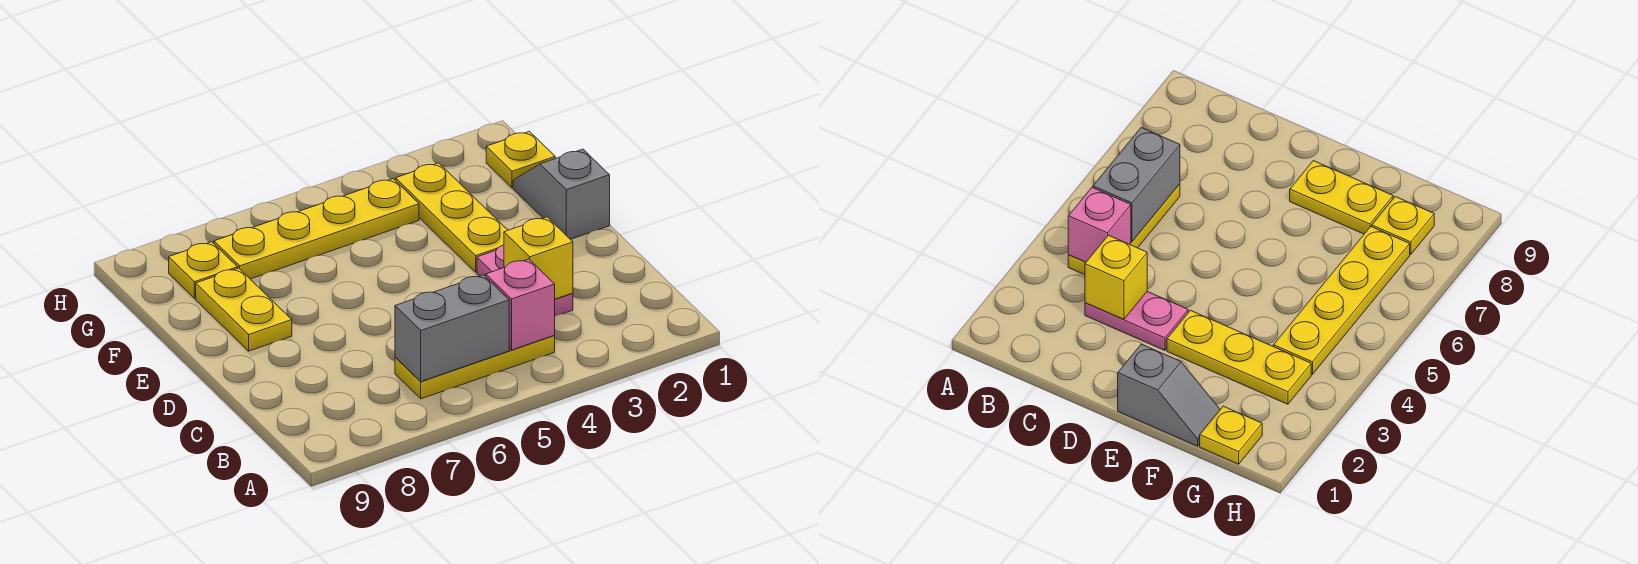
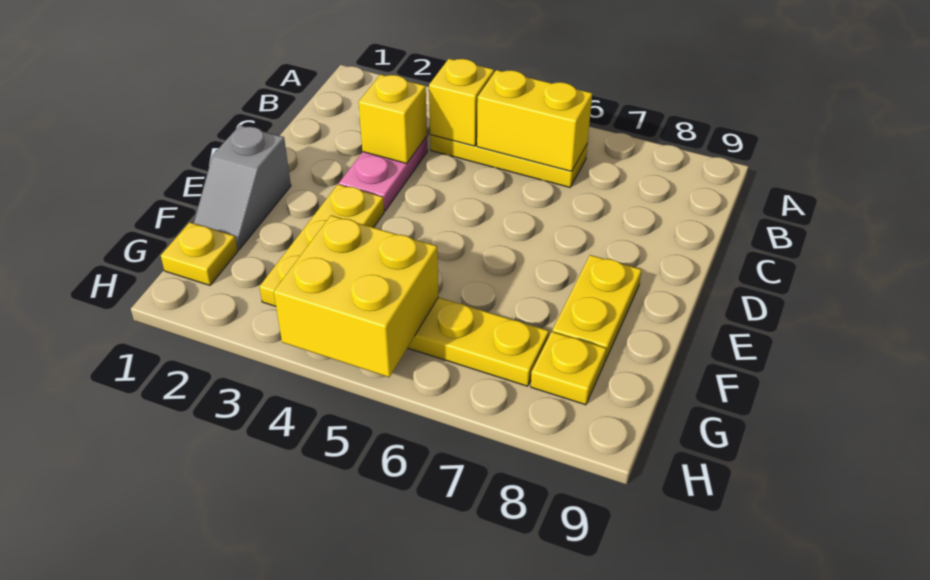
pink 1x1 brick [486,259,555,350] -> yellow 1x1 brick [429,59,494,146]
grey 1x2 brick [395,275,509,382] -> yellow 1x2 brick [477,70,592,171]
none -> yellow 2x2 brick [274,215,438,377]

